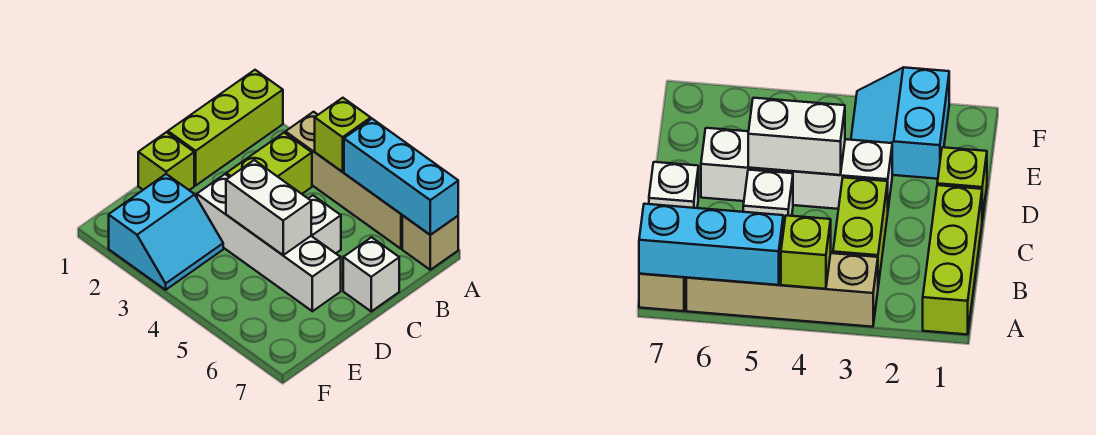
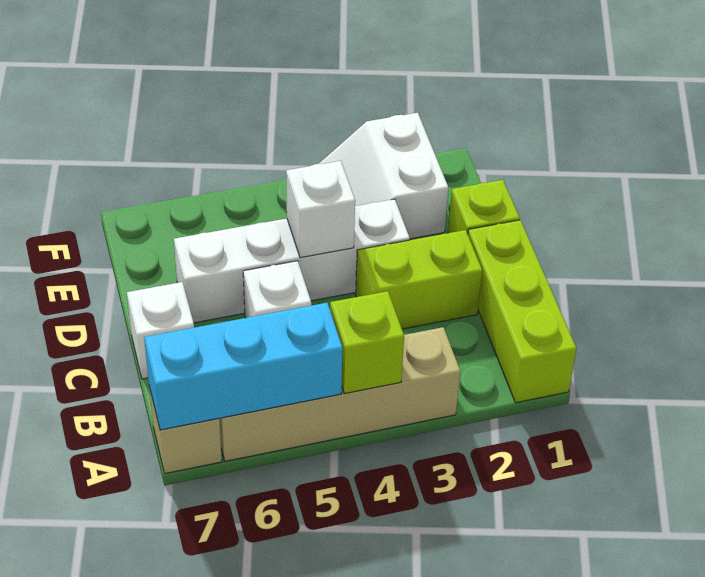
lime 1x2 brick [226,133,312,194] -> lime 1x2 brick turned to [356,230,482,329]
white 1x2 brick [226,160,311,255] -> white 1x1 brick [286,161,355,258]
cyan 2x2 slope [109,174,223,290] -> white 2x2 slope [319,113,448,239]

